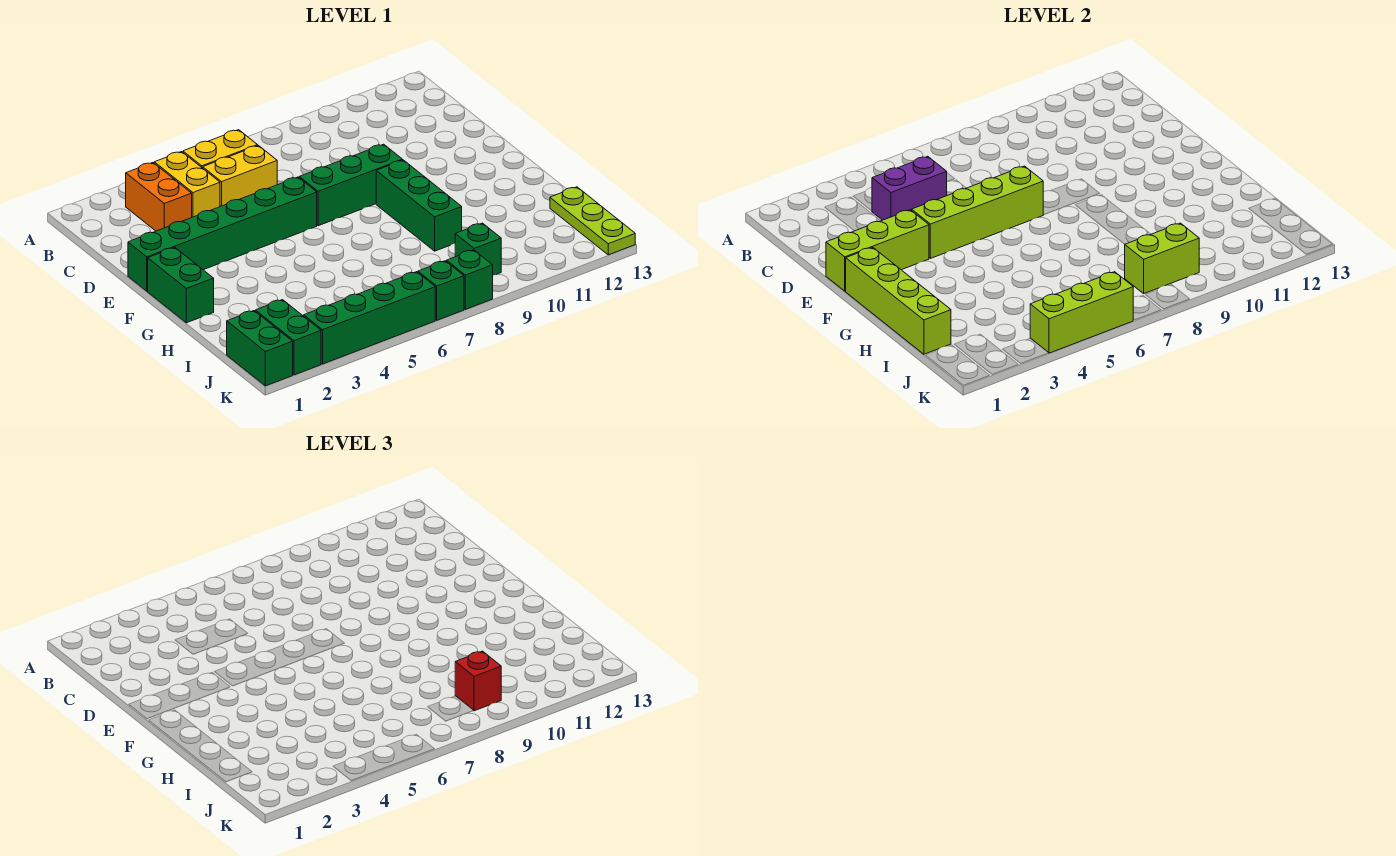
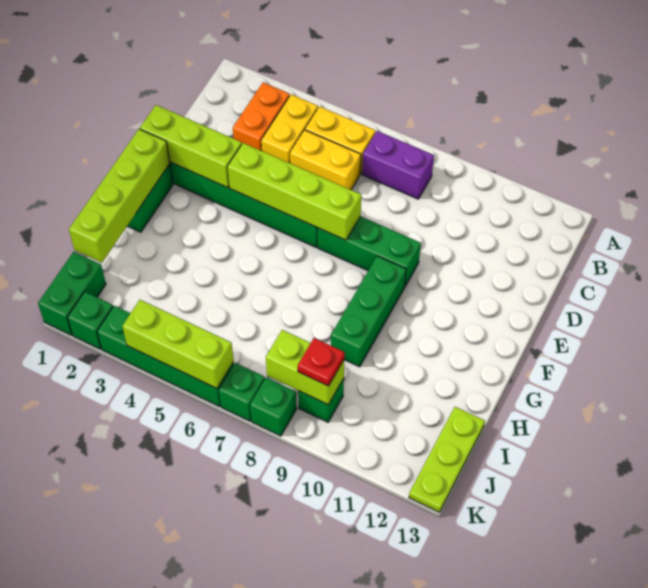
purple 1x2 brick [872,156,947,220] -> purple 1x2 brick moved to [362,131,434,199]
green 1x2 brick [255,300,321,375] -> green 1x1 brick [67,292,113,349]
red 1x1 brick [455,651,501,711] -> red 1x1 plate [298,338,345,386]

